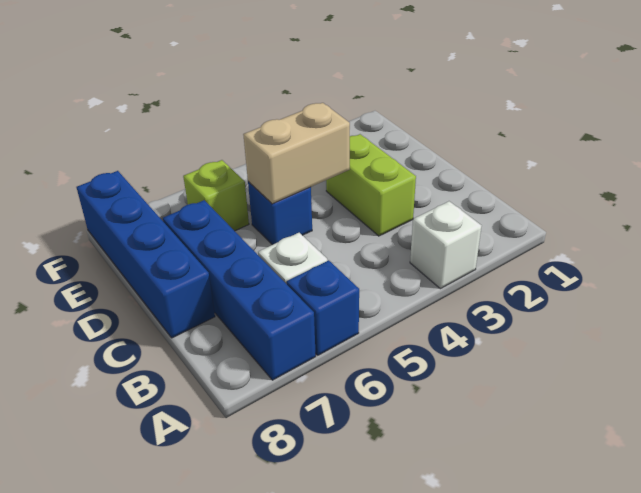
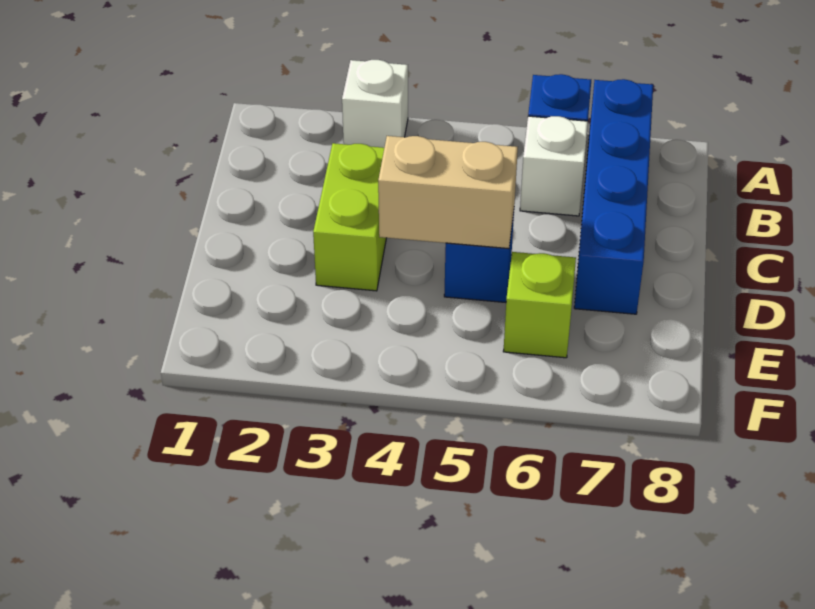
blue 1x4 brick [76,171,215,338] -> none

